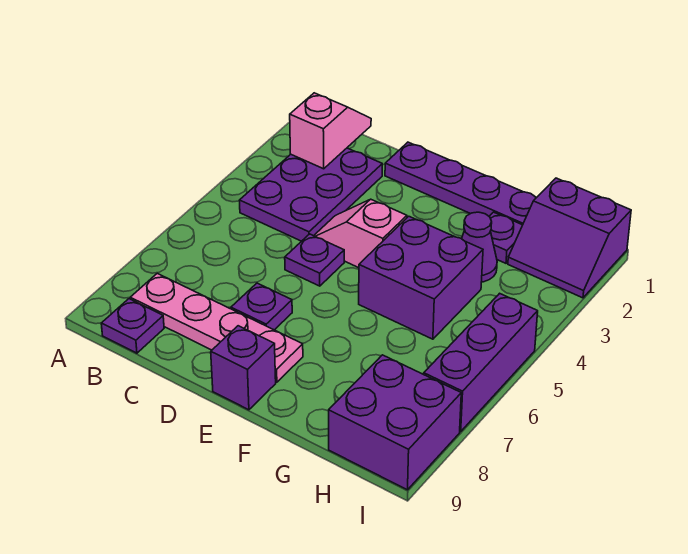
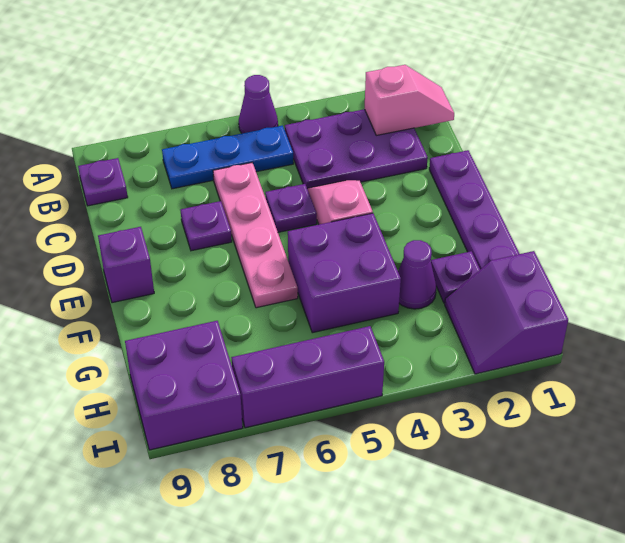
none -> purple 1x1 cone [239,75,278,133]
none -> blue 1x3 plate [162,126,293,189]
pink 1x4 plate [130,273,303,382] -> pink 1x4 plate moved to [213,163,298,308]

